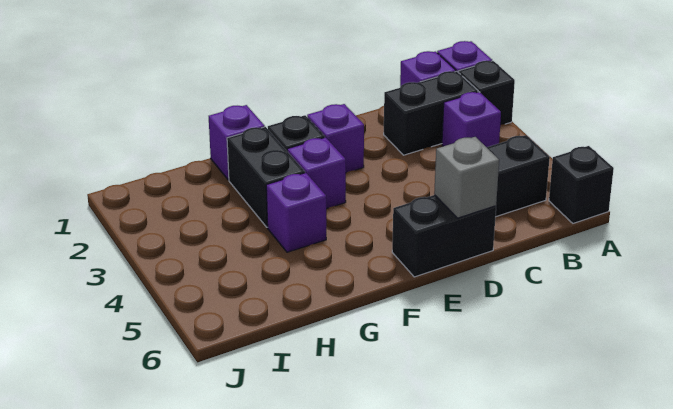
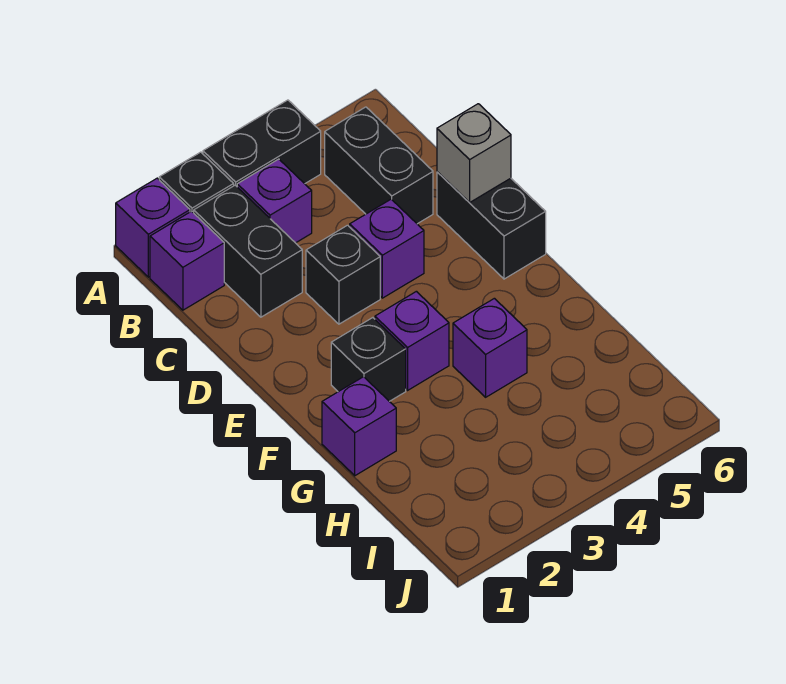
black 1x1 brick [549,146,614,223] -> black 1x1 brick moved to [306,225,380,324]
purple 1x1 brick [307,104,364,173] -> purple 1x1 brick moved to [350,199,424,298]
black 1x2 brick [227,127,305,227] -> black 1x2 brick moved to [203,100,321,186]

